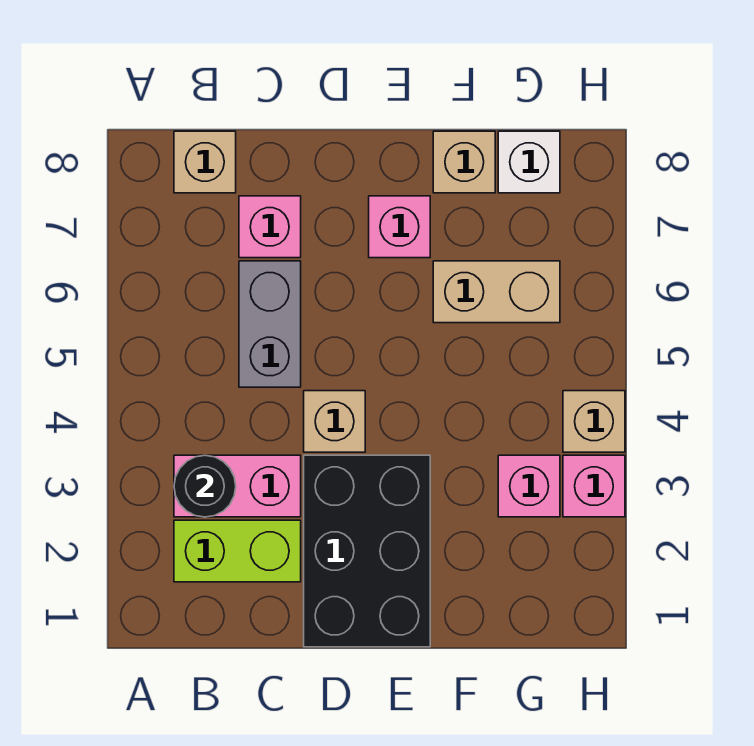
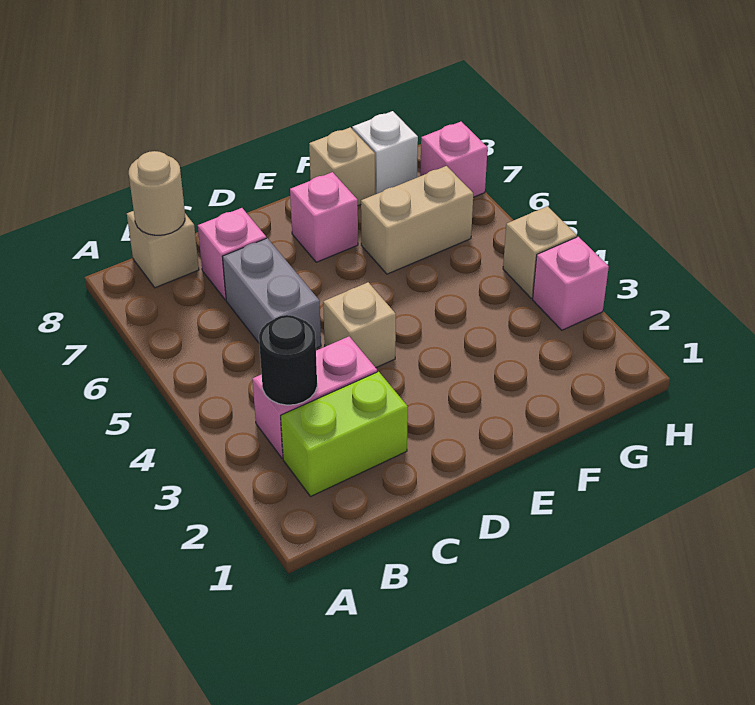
none -> tan 1x1 round brick [129,151,185,235]
black 2x3 brick [304,455,430,647] -> none
pink 1x1 brick [498,455,560,517] -> pink 1x1 brick moved to [420,122,488,197]

